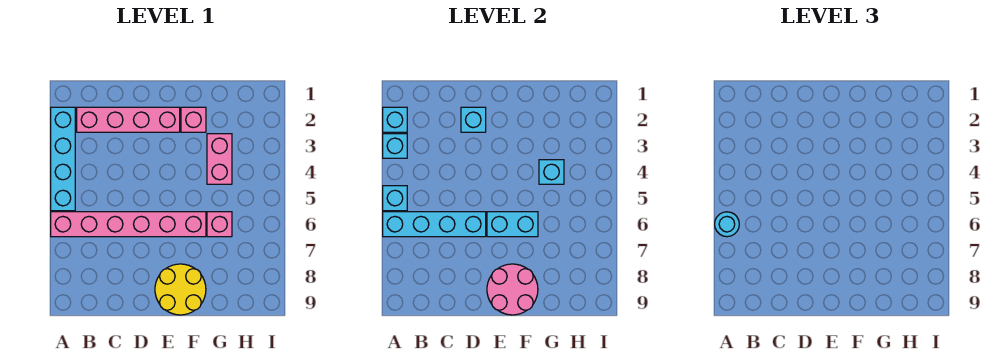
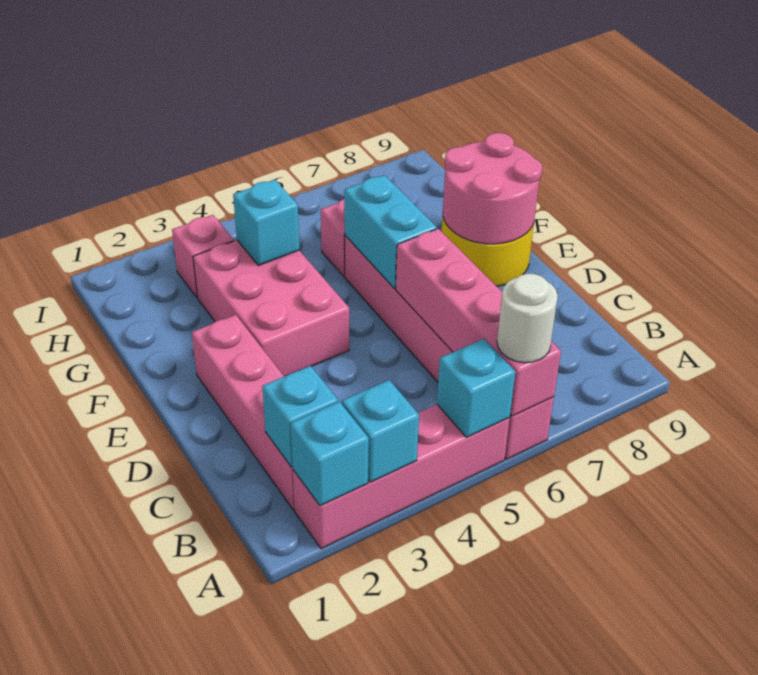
cyan 1x4 brick [51,107,75,211] -> pink 1x4 brick [293,405,510,549]
cyan 1x4 brick [383,212,486,237] -> pink 1x4 brick [396,229,561,416]
cyan 1x1 round brick [715,212,739,237] -> white 1x1 round brick [497,274,558,363]
cyan 1x1 brick [461,107,486,132] -> cyan 1x1 brick moved to [262,366,338,467]
pink 1x1 brick [181,107,206,132] -> pink 1x1 brick moved to [172,215,234,298]
pink 1x2 brick [207,134,232,184] -> pink 2x3 brick [193,240,349,377]

